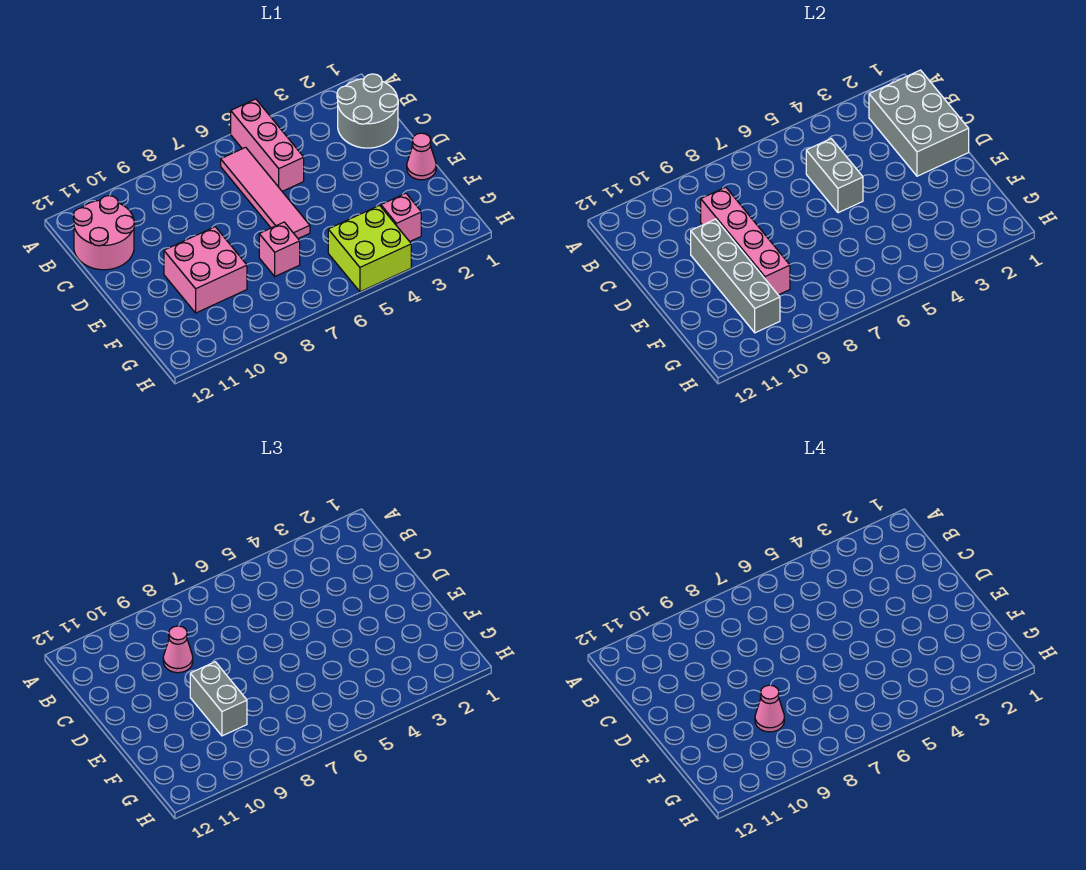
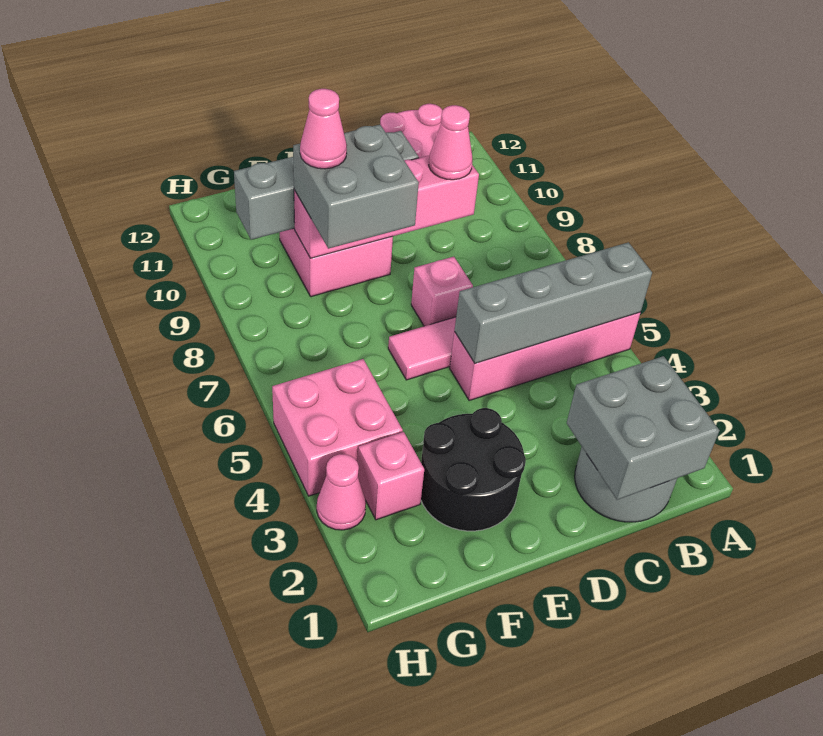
pink 1x3 brick [231,99,304,191] -> pink 1x4 brick [450,312,641,401]
grey 2x3 brick [869,70,969,176] -> grey 2x2 brick [567,356,719,500]
grey 1x2 brick [806,139,863,213] -> grey 1x4 brick [455,242,652,363]
pink 1x1 cone [407,133,436,180] -> pink 1x1 cone moved to [317,454,366,530]
none -> black 2x2 round brick [421,408,526,531]
grey 1x2 brick [190,662,247,736] -> grey 2x2 brick [293,125,419,249]
pink 1x1 brick [259,222,300,276] -> pink 1x1 brick moved to [411,257,473,326]
lime 2x2 brick [328,205,411,292] -> pink 2x2 brick [272,359,403,496]

